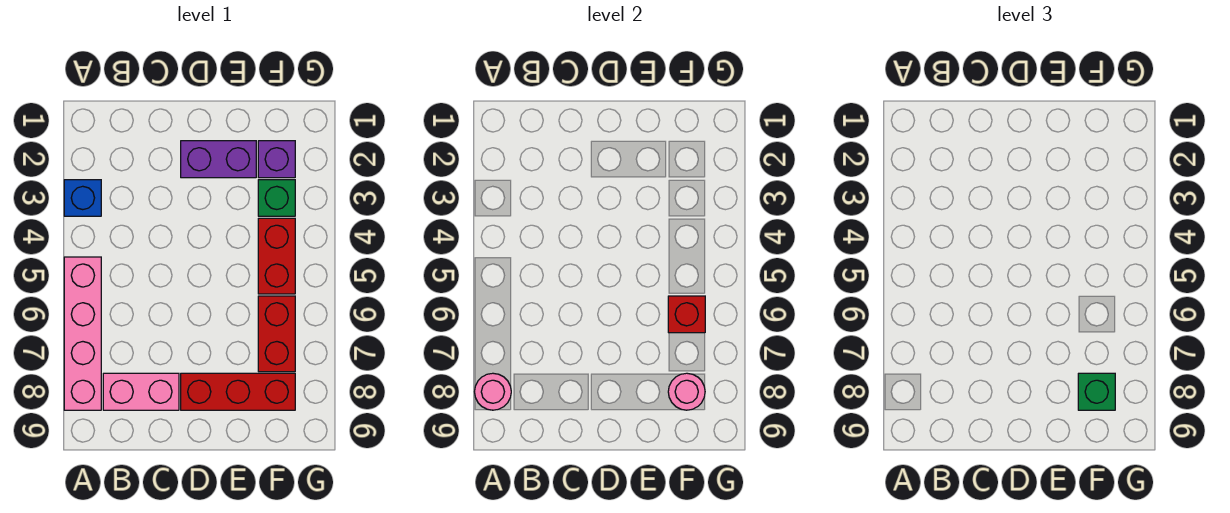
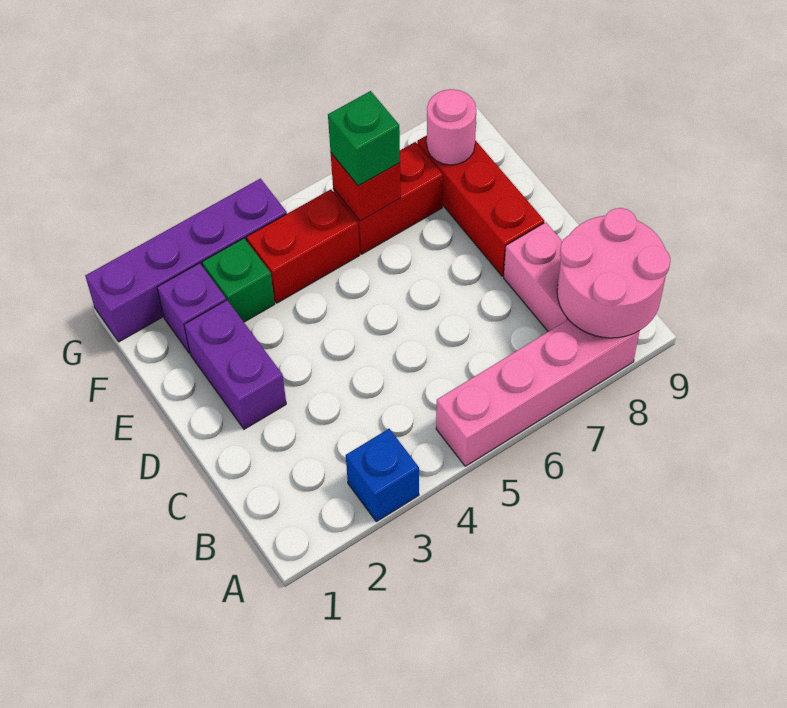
pink 1x1 round brick [475,373,511,410] -> pink 2x2 round brick [557,208,670,338]
green 1x1 brick [1078,373,1115,410] -> green 1x1 brick moved to [328,91,400,186]
none -> purple 1x4 brick [85,179,287,342]

